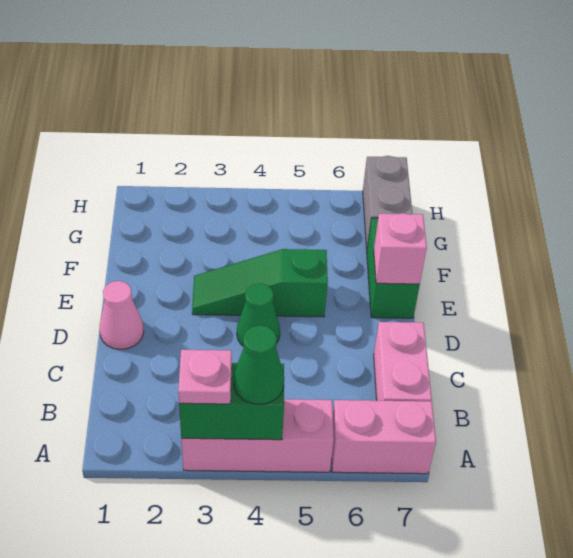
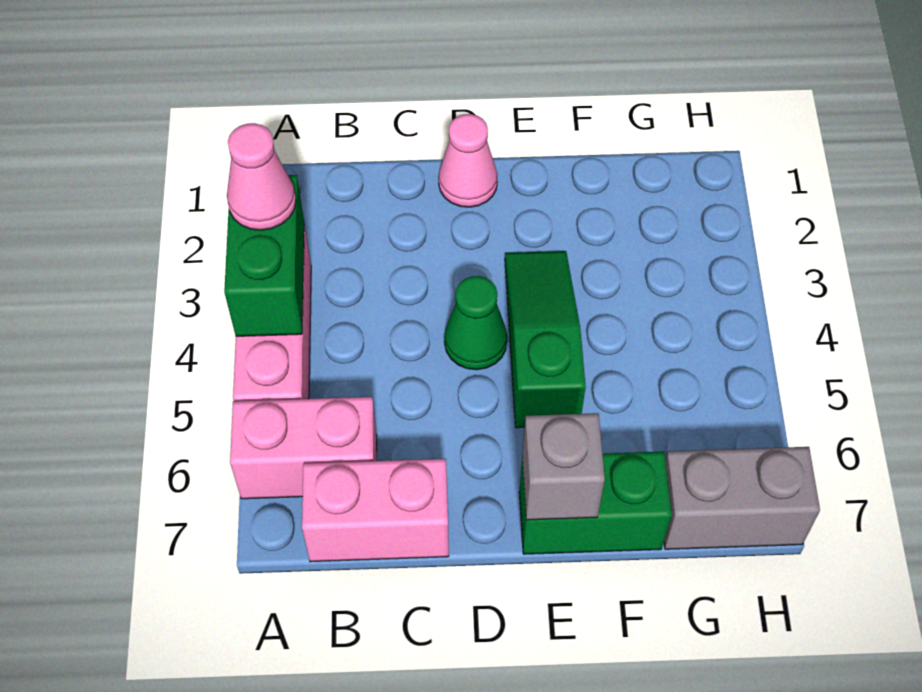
pink 1x1 plate [178,350,232,404] -> pink 1x1 cone [227,123,296,230]
green 1x1 cone [234,325,284,404] -> none
pink 1x2 brick [332,400,436,474] -> pink 1x2 brick turned to [230,397,377,499]
pink 1x1 brick [374,213,427,284] -> grey 1x1 brick [522,413,605,520]

